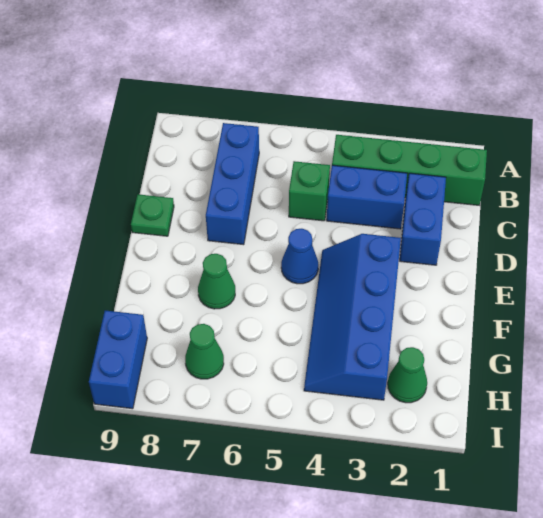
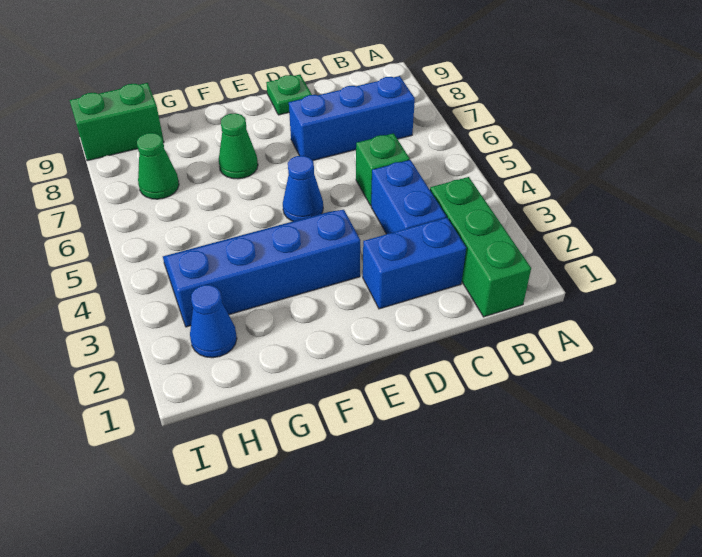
green 1x4 brick [332,135,487,205] -> green 1x3 brick [430,177,531,317]
green 1x1 cone [388,347,427,403] -> blue 1x1 cone [190,285,237,358]
blue 1x2 brick [89,310,147,409] -> green 1x2 brick [70,83,164,161]

